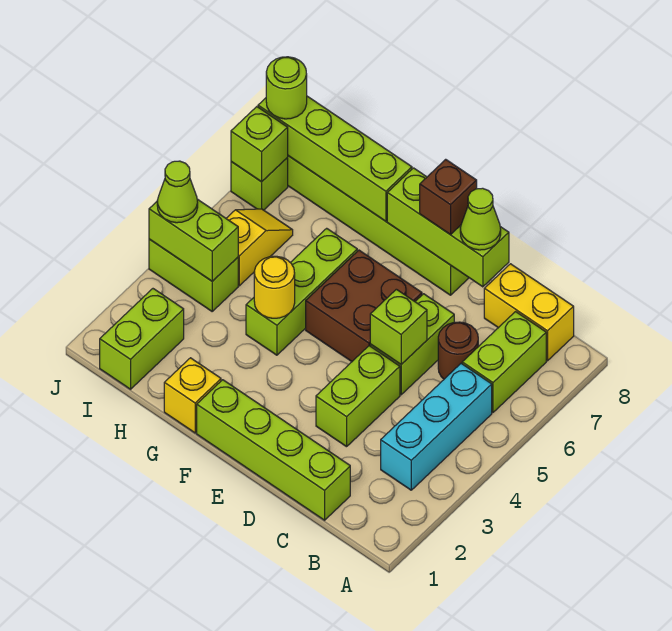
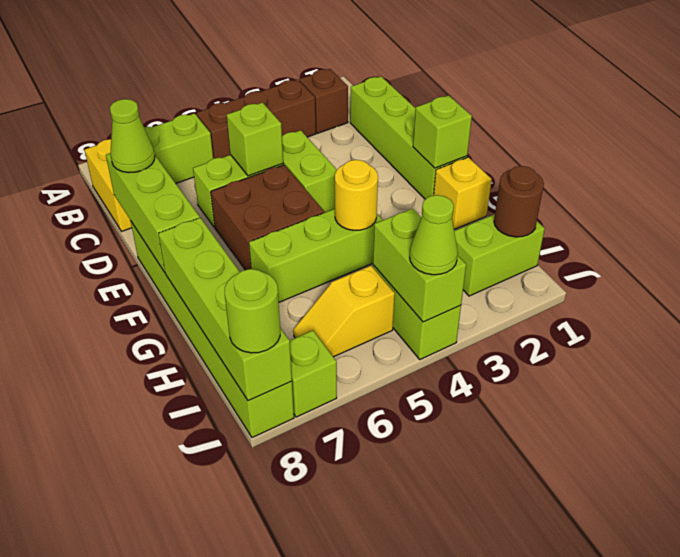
cyan 1x3 brick [381,364,492,490] -> brown 1x3 brick [196,79,316,159]
brown 1x1 round brick [438,322,478,379] -> brown 1x1 round brick moved to [494,166,544,237]
lime 1x2 brick [316,346,400,447] -> lime 1x2 brick turned to [282,130,337,213]
brown 1x1 brick [420,159,477,235] -> brown 1x1 brick moved to [299,69,348,133]
lime 1x1 brick [231,107,288,182] -> lime 1x1 brick moved to [413,95,472,168]

